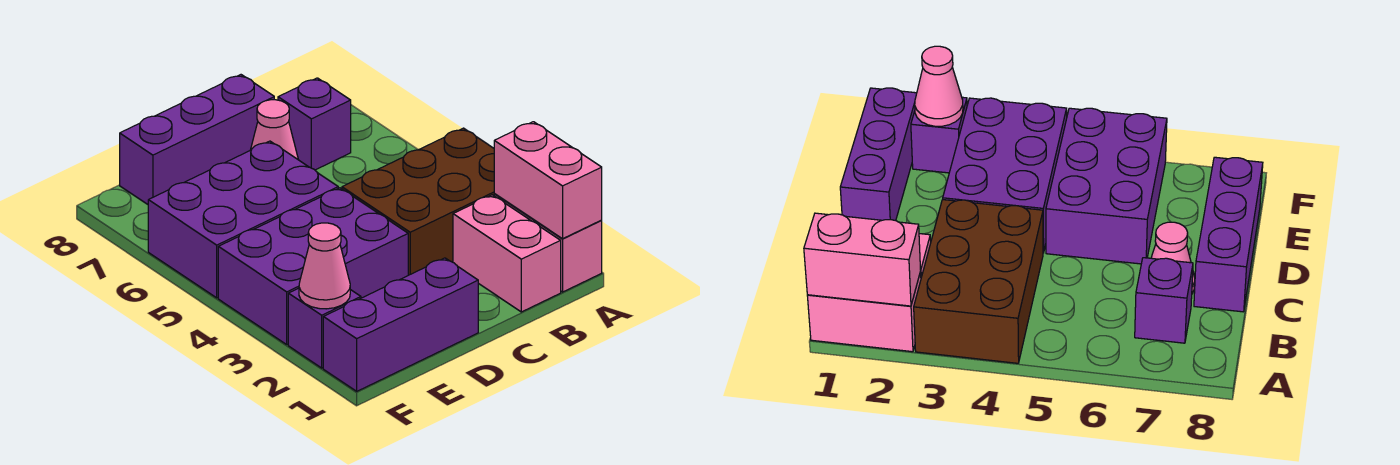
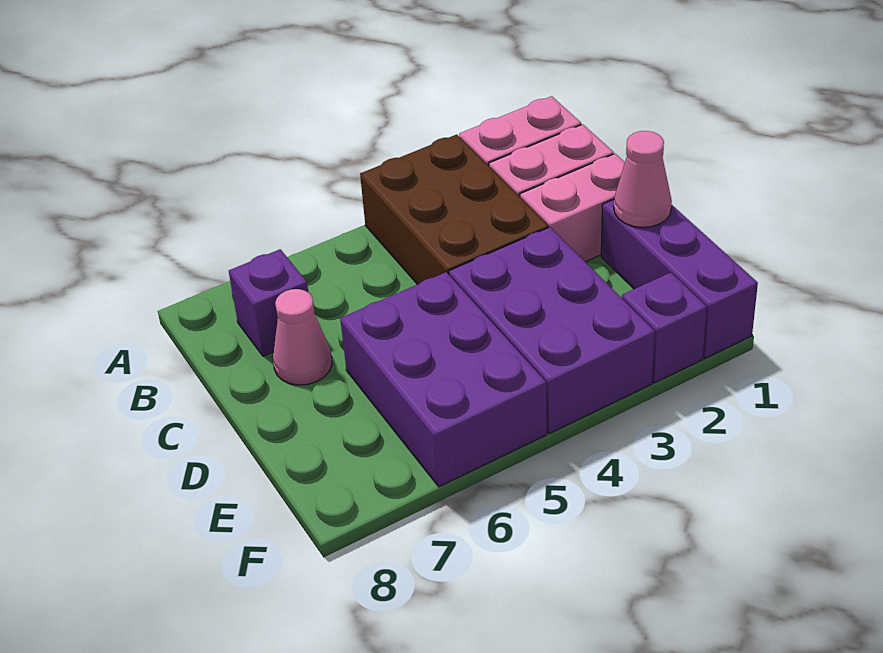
pink 1x2 brick [494,122,602,239] -> pink 1x2 brick moved to [520,154,625,262]
purple 1x3 brick [120,75,274,204] -> none
pink 1x1 cone [299,223,350,309] -> pink 1x1 cone moved to [614,131,672,227]

